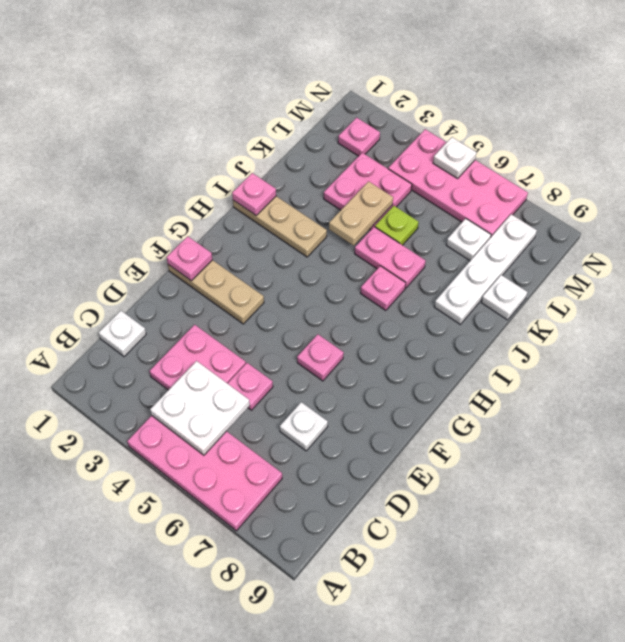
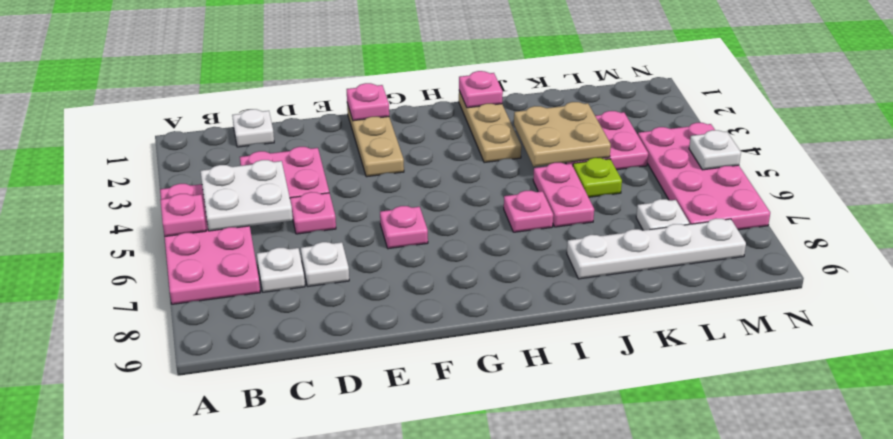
tan 1x2 plate [329,181,393,246] -> tan 2x2 plate [514,102,611,166]
white 1x1 plate [481,275,527,320] -> white 1x1 plate moved to [257,248,305,292]
pink 1x1 plate [338,118,380,156] -> pink 1x1 plate moved to [160,194,206,236]

